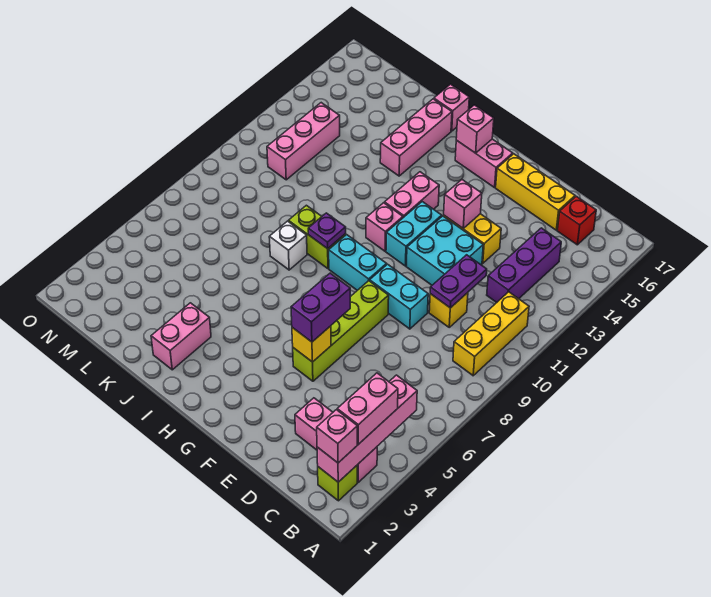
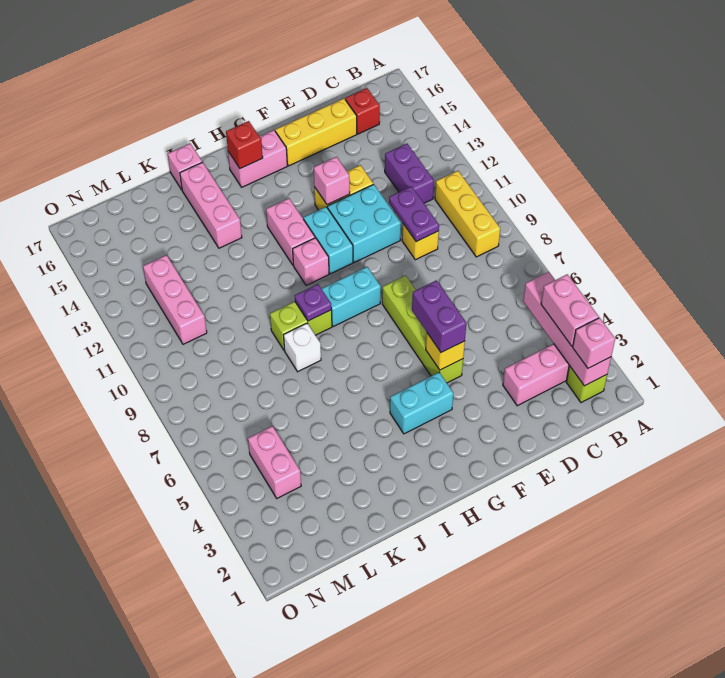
purple 1x3 brick [487,228,561,302] -> purple 1x2 brick [385,144,434,203]
cyan 1x2 brick [370,264,428,329] -> cyan 1x2 brick moved to [390,372,453,434]
pink 1x1 brick [456,105,494,153] -> red 1x1 brick [226,121,263,169]
pink 1x2 brick [151,303,211,370] -> pink 1x2 brick moved to [248,426,301,498]

